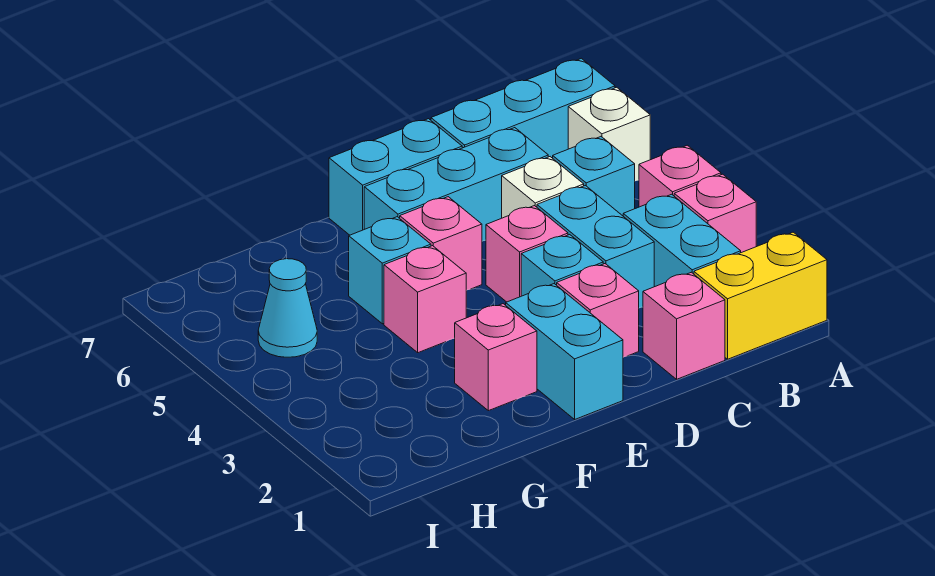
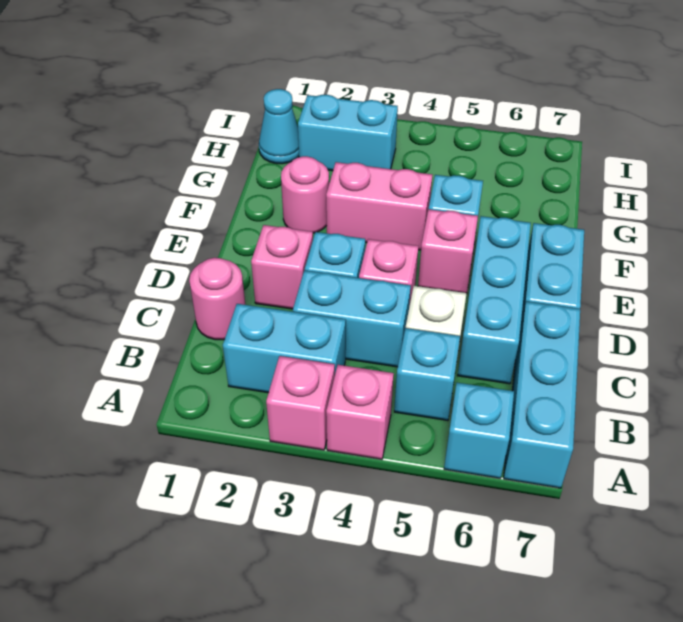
yellow 1x2 brick [694,232,827,359] -> none
white 1x1 brick [568,87,650,181] -> cyan 1x1 brick [444,383,514,478]
pink 1x1 brick [643,272,725,379] -> pink 1x1 round brick [189,258,245,340]
cyan 1x2 brick [506,284,623,419] -> cyan 1x2 brick moved to [298,95,398,171]
pink 1x1 brick [455,304,537,411] -> pink 1x1 round brick [281,156,329,233]
pink 1x1 brick [384,246,466,353] -> pink 1x2 brick [326,162,432,250]
cyan 1x1 cone [258,259,317,357] -> cyan 1x1 cone moved to [259,89,299,164]

